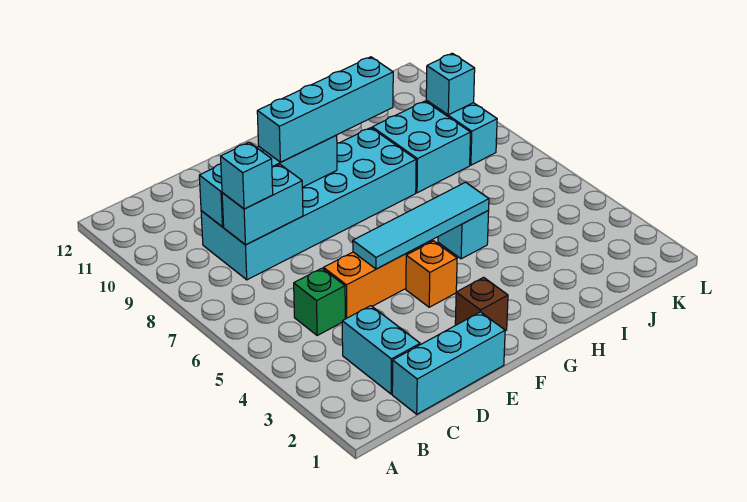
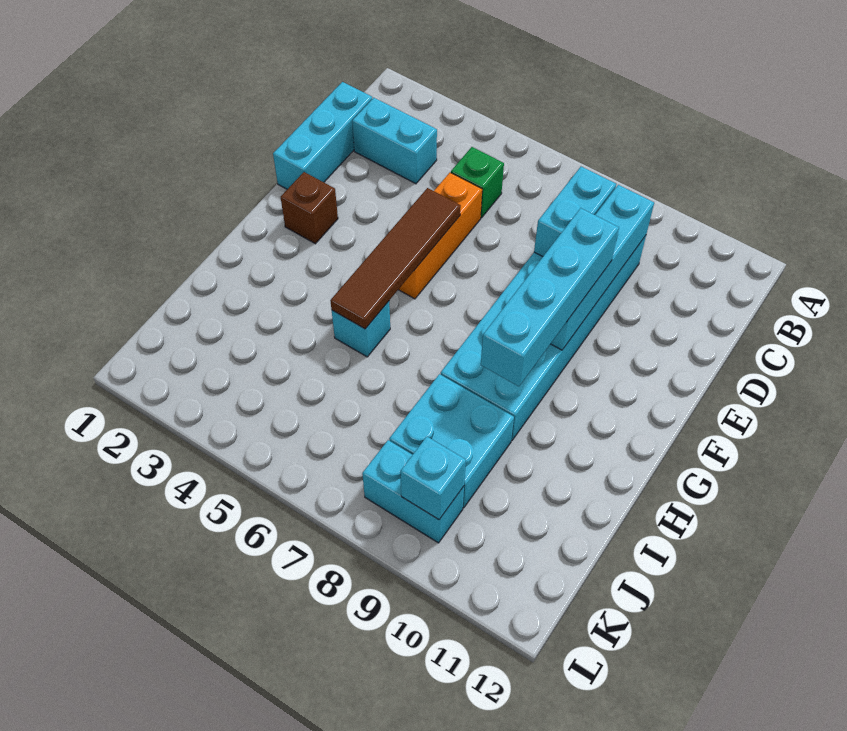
cyan 1x1 brick [221,142,273,209] -> none
cyan 1x4 tile [353,182,489,269] -> brown 1x4 tile [330,188,461,329]
orange 1x1 brick [406,241,457,307] -> none

